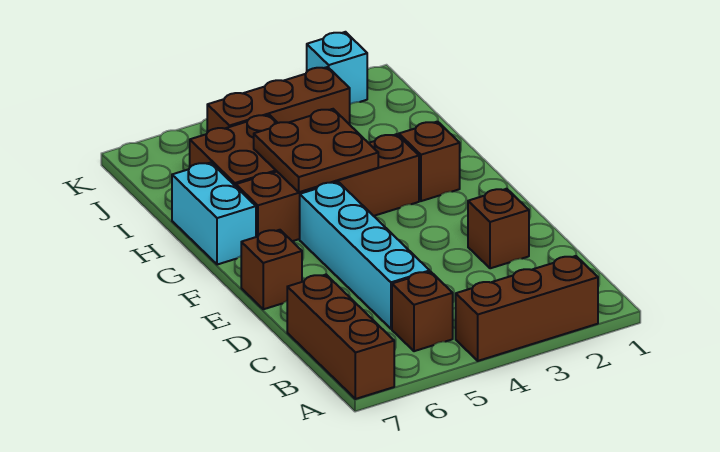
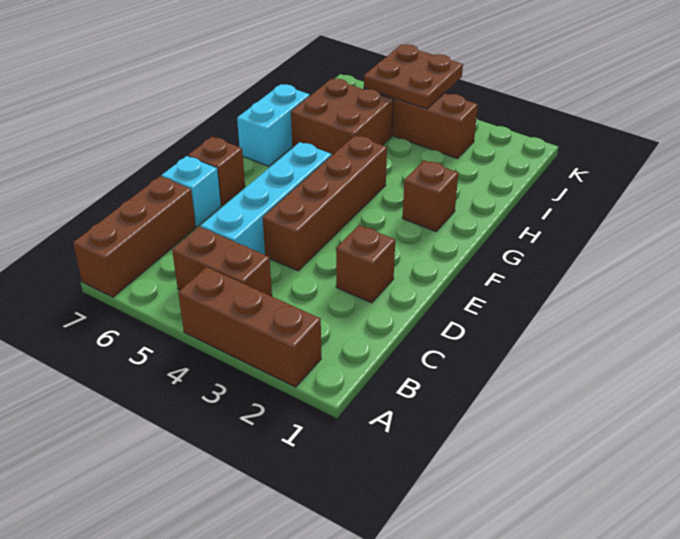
brown 1x1 brick [392,272,453,351] -> brown 1x2 brick [172,227,272,296]
brown 1x4 brick [236,134,419,241] -> brown 1x4 brick turned to [263,136,387,271]
brown 2x2 plate [254,109,378,192] -> brown 2x2 plate moved to [364,44,463,109]
cyan 1x1 brick [307,32,367,104] -> cyan 1x1 brick moved to [162,156,221,227]

